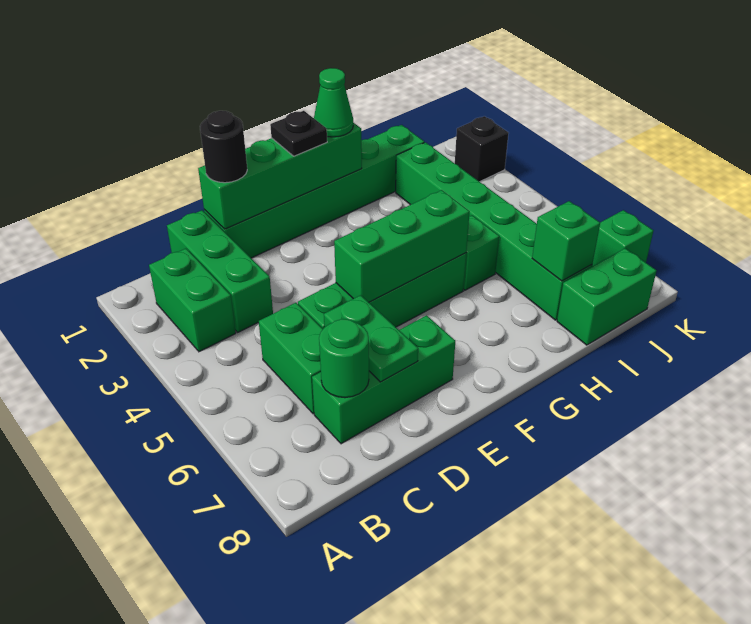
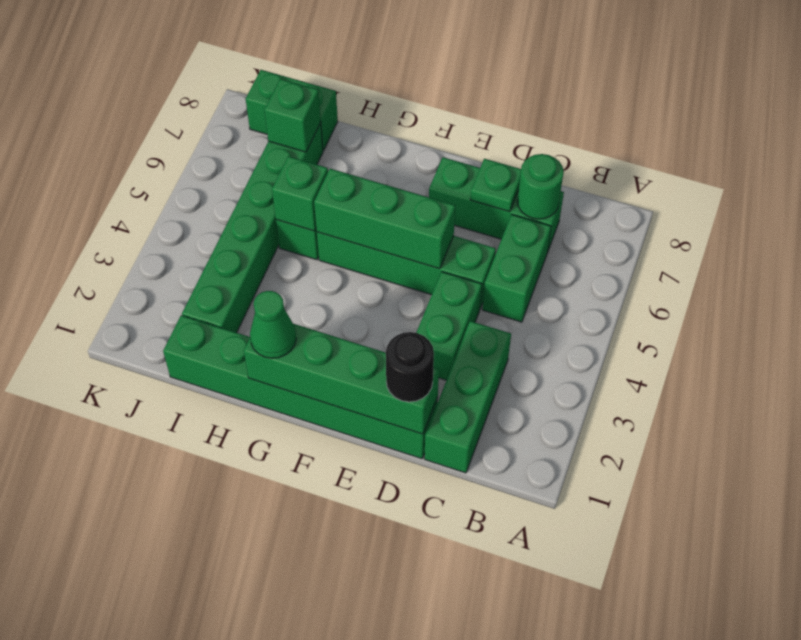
green 1x2 brick [149,249,236,352] -> green 1x2 brick moved to [416,272,482,380]
green 1x2 plate [324,295,418,382] -> green 1x1 plate [470,159,521,212]
black 1x1 plate [270,111,327,156] -> none
black 1x1 brick [455,116,509,182] -> none
green 1x1 brick [592,210,653,266] -> green 1x1 brick moved to [272,156,328,231]

